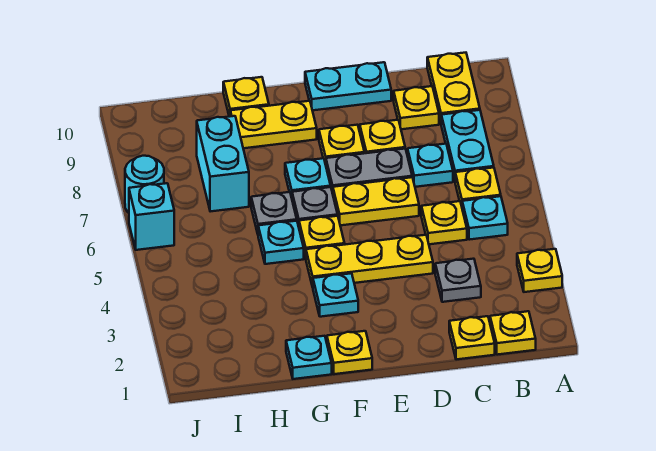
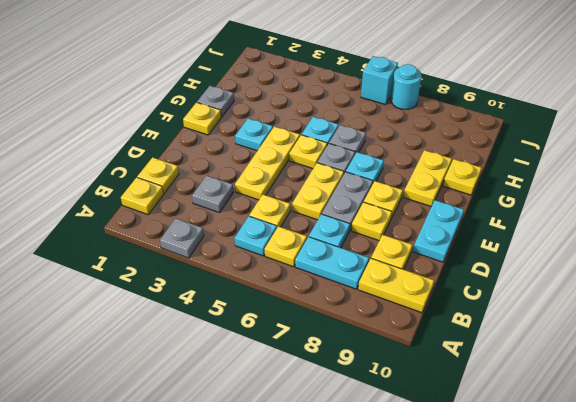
yellow 1x1 plate [517,249,562,292] -> grey 1x1 plate [160,218,204,258]
cyan 1x1 plate [286,336,332,379] -> grey 1x1 plate [197,86,234,117]
cyan 1x2 brick [197,116,249,212] -> none

